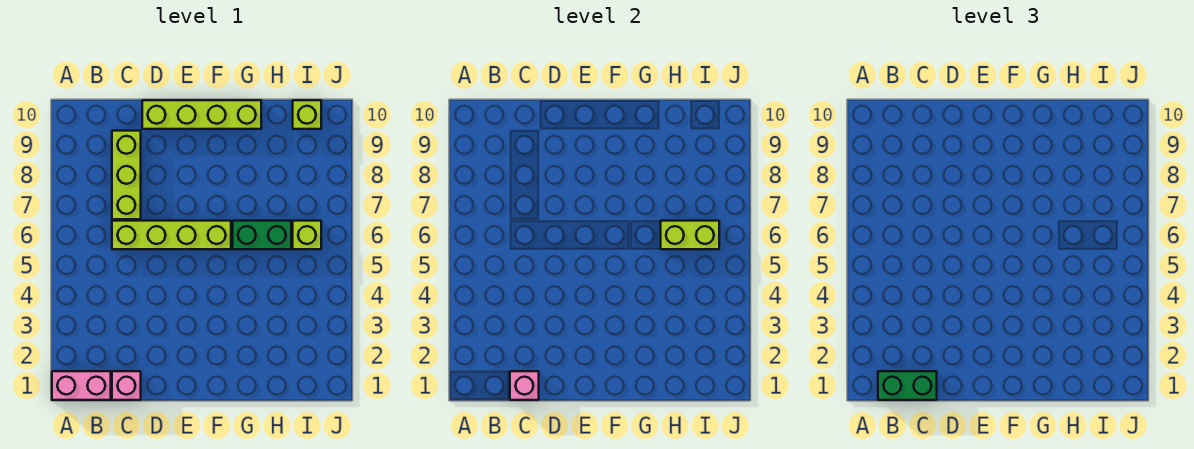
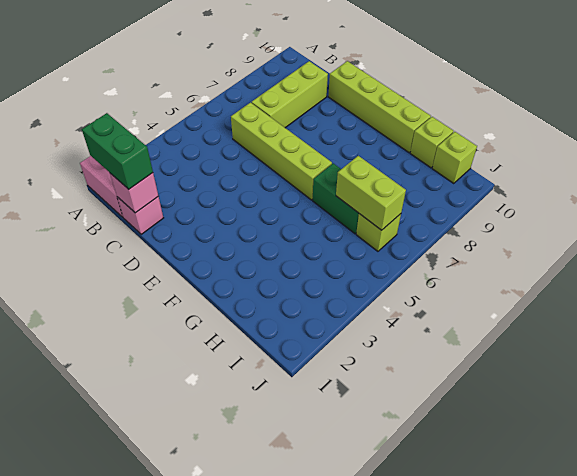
none -> lime 1x1 brick [410,117,454,168]

